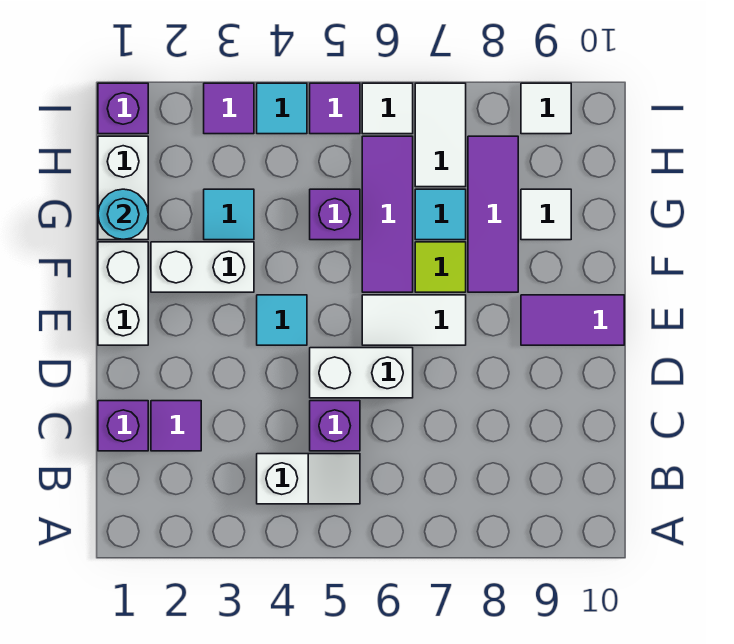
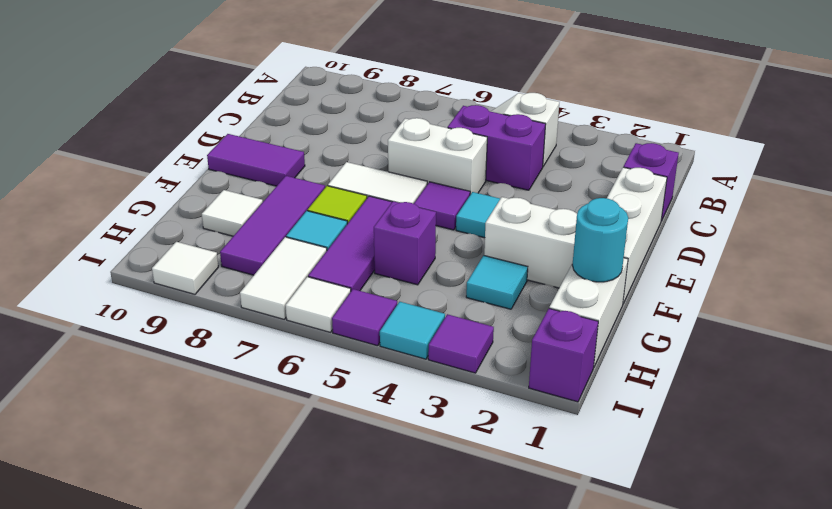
purple 1x1 tile [151,401,201,451] -> purple 1x1 tile moved to [414,182,470,230]
purple 1x1 brick [310,401,360,451] -> purple 1x2 brick [448,105,546,190]
white 1x2 brick [98,242,148,345] -> white 1x3 brick [607,167,667,303]

